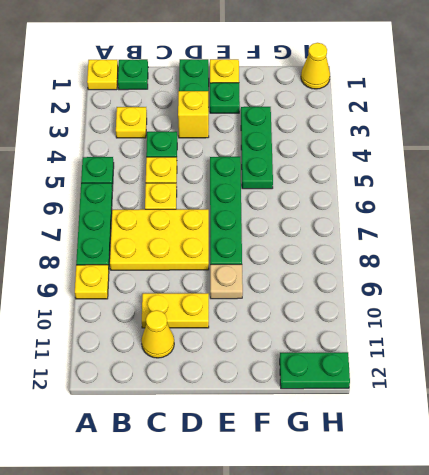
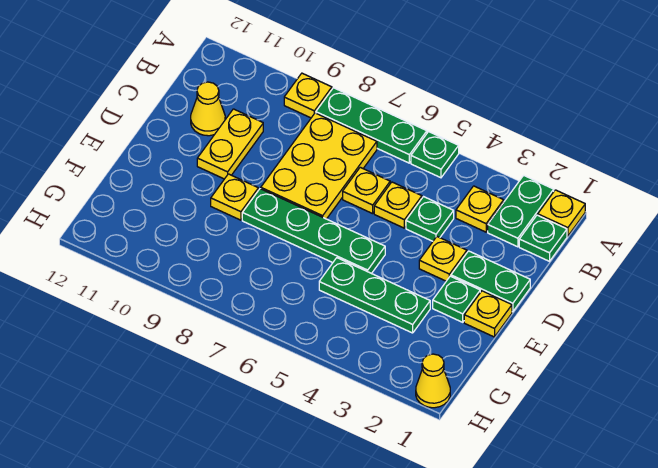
yellow 1x1 brick [178,91,209,138] -> yellow 1x1 plate [419,237,467,281]
tan 1x1 plate [210,264,243,299] -> yellow 1x1 plate [211,174,258,220]
green 1x2 plate [280,352,350,389] -> green 1x2 plate moved to [488,175,554,247]

